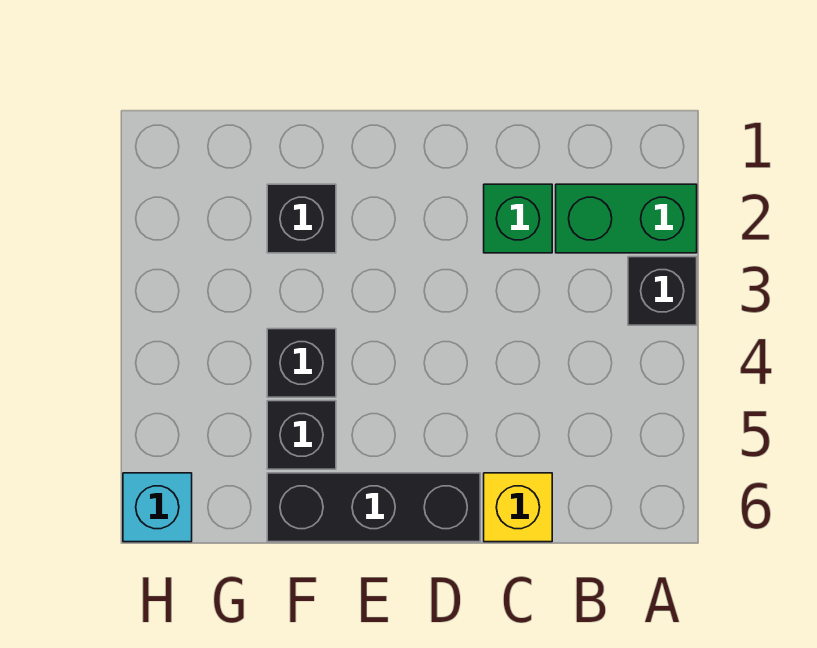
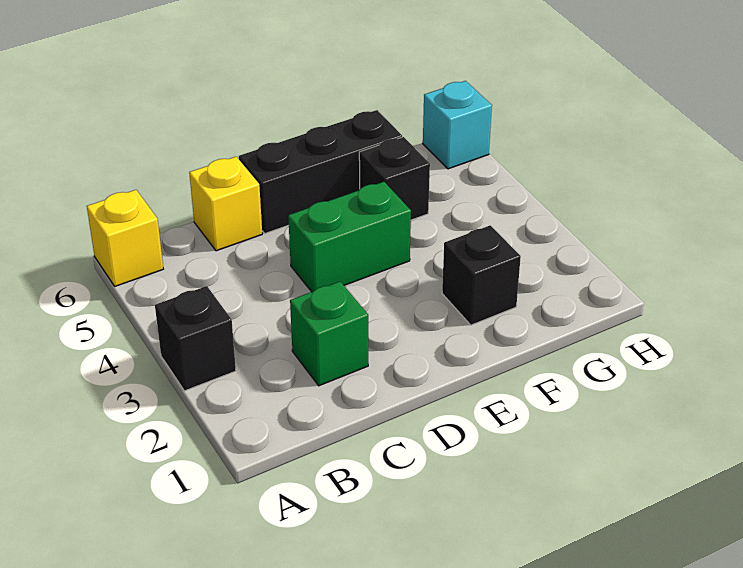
green 1x2 brick [556,184,697,253] -> green 1x2 brick moved to [288,182,411,292]
none -> yellow 1x1 brick [87,190,163,286]
black 1x1 brick [267,329,336,397] -> none

